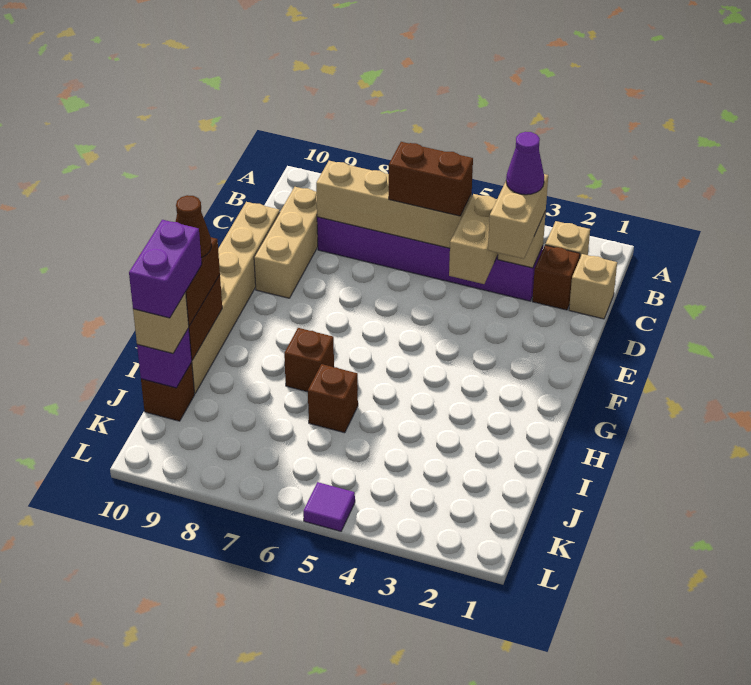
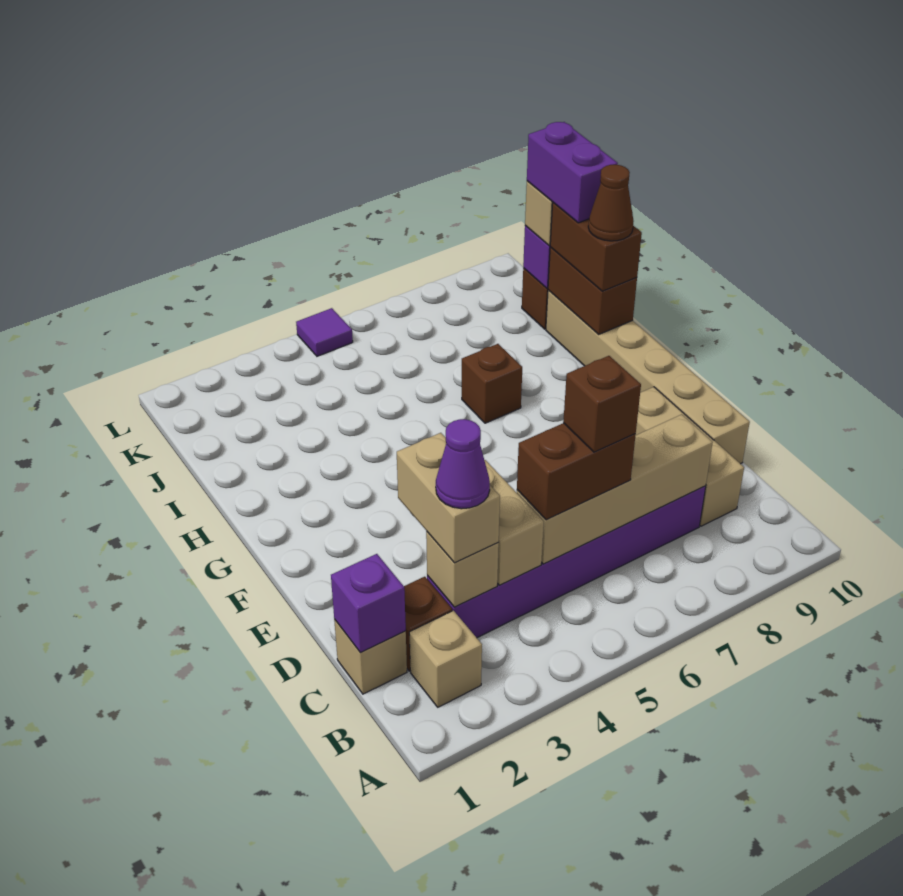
none -> purple 1x1 brick [331,554,406,653]
brown 1x1 brick [308,364,358,433] -> brown 1x1 brick moved to [563,356,641,452]

